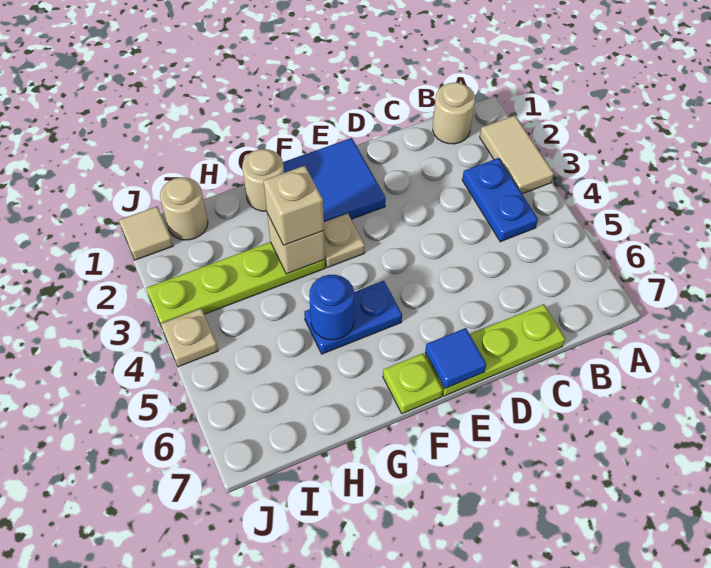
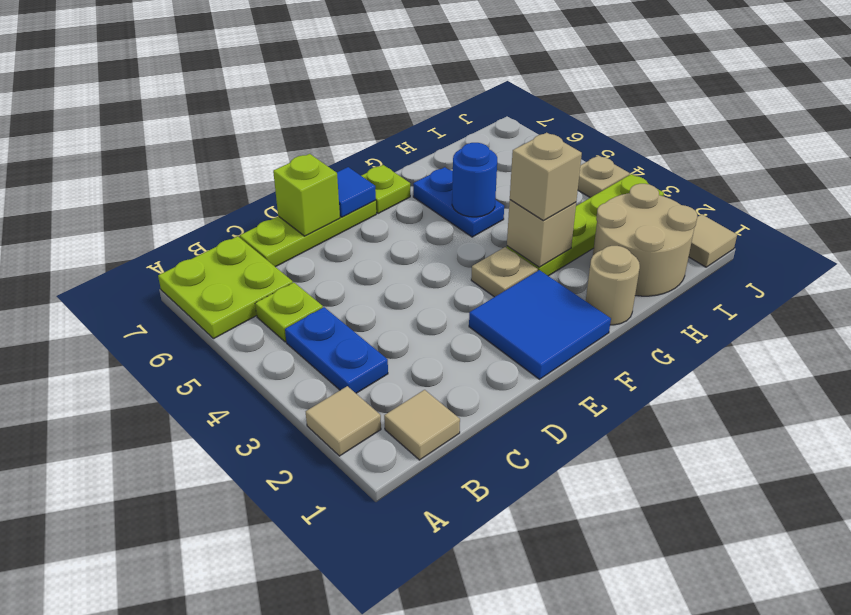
tan 1x2 tile [480,115,554,194] -> tan 1x1 tile [306,386,381,456]
none -> lime 2x2 plate [158,236,293,339]
tan 1x1 round brick [433,82,475,144] -> tan 1x1 tile [384,390,460,460]
none -> lime 1x1 plate [255,283,323,342]
none -> lime 1x1 brick [273,154,340,236]
blue 1x2 plate [304,281,402,354] -> blue 1x2 plate turned to [413,167,504,237]
tan 1x1 round brick [160,177,208,240] -> tan 2x2 round brick [593,184,697,296]

